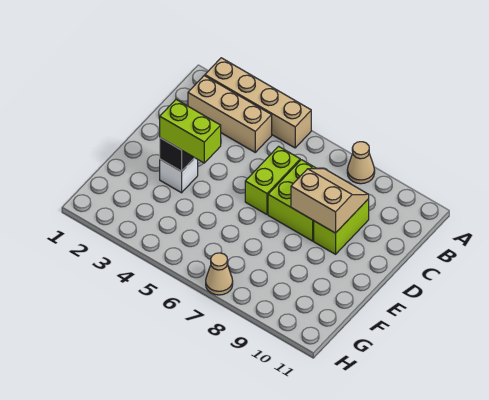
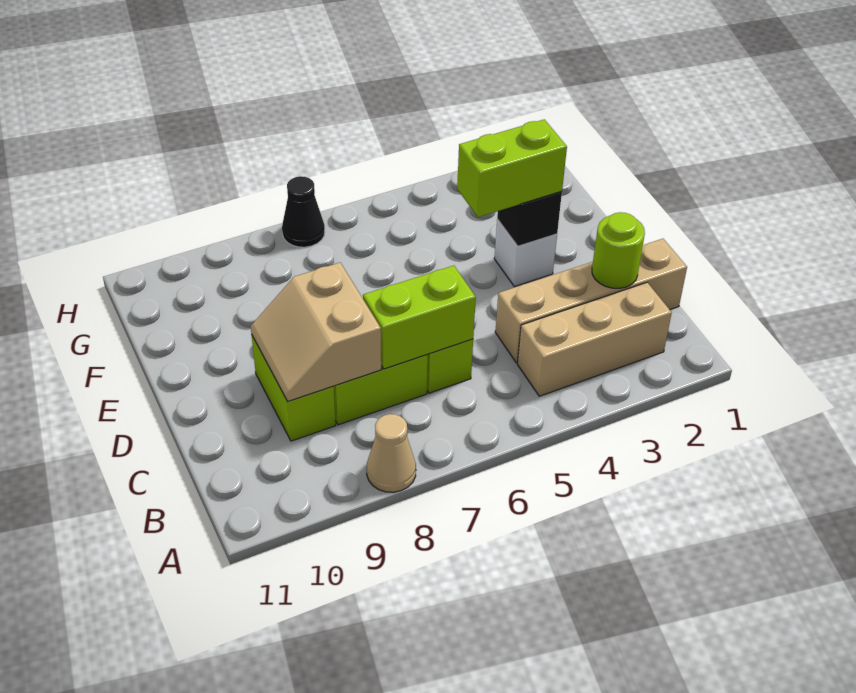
tan 1x4 brick [205,58,311,148] -> tan 1x4 brick moved to [495,239,687,363]
none -> lime 1x1 round brick [592,212,645,288]
none -> lime 1x2 brick [363,266,476,369]
tan 2x2 slope [291,169,369,233] -> tan 2x2 slope turned to [251,263,381,401]
tan 1x1 cone [206,253,233,295] -> black 1x1 cone [282,176,325,247]

